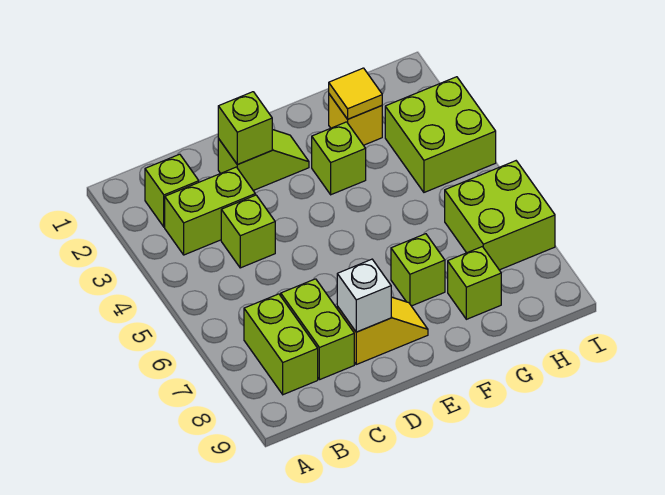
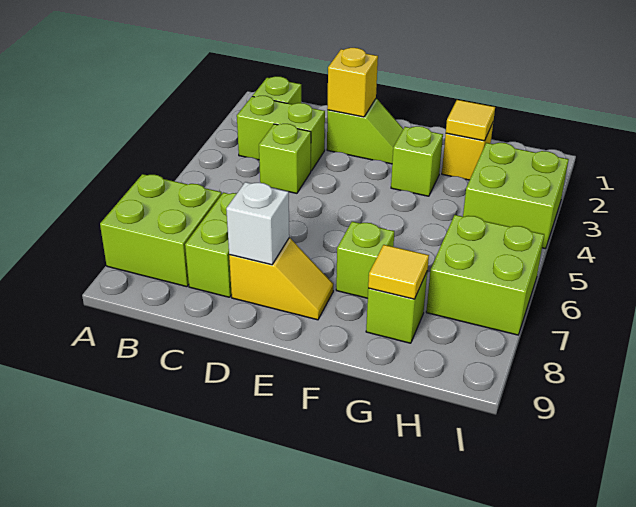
lime 1x2 brick [244,294,318,395] -> lime 2x2 brick [100,174,222,287]
lime 1x1 brick [218,92,272,165] -> yellow 1x1 brick [327,48,378,117]
none -> yellow 1x1 tile [368,245,429,299]

